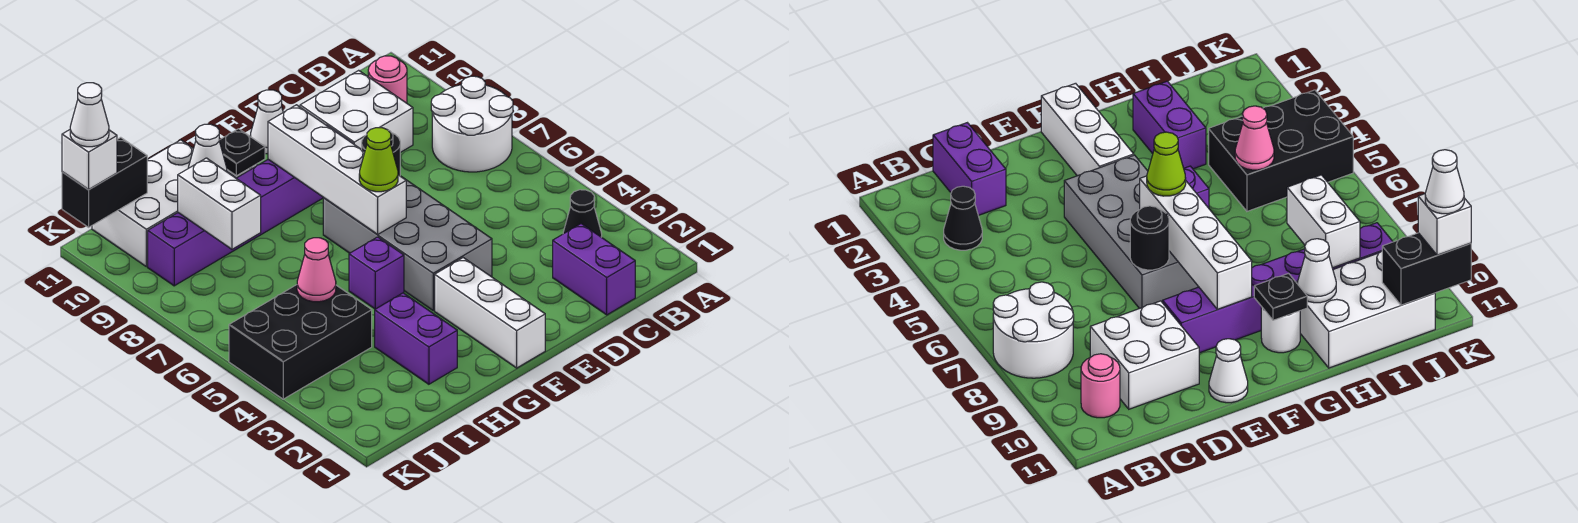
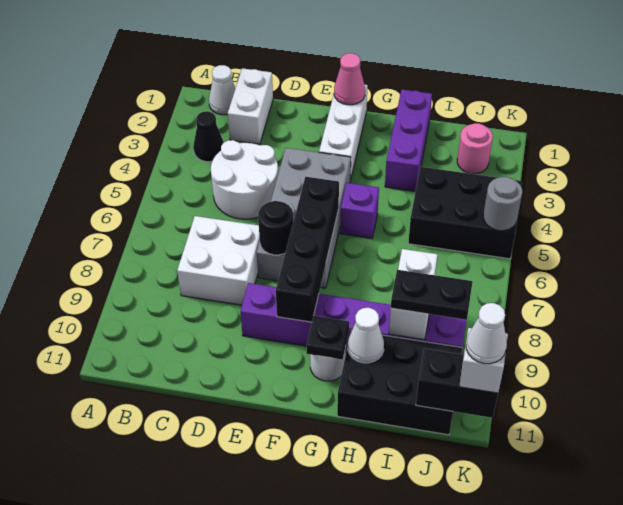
white 2x2 round brick [431,76,513,172] -> white 2x2 round brick moved to [211,140,278,219]
pink 1x1 round brick [368,56,407,103] -> pink 1x1 round brick moved to [457,123,493,174]
purple 1x2 brick [553,224,635,315] -> white 1x2 brick [228,68,273,144]
white 2x2 brick [300,70,413,153] -> white 2x2 brick moved to [177,216,260,305]
white 1x1 cone [250,90,283,154] -> white 1x1 cone moved to [209,65,236,115]
white 1x4 brick [268,105,406,235] -> black 1x4 brick [276,177,339,322]
lime 1x1 cone [359,128,398,192] -> none
purple 1x2 brick [375,293,457,384] -> purple 1x3 brick [385,90,432,191]
white 2x3 brick [92,140,234,267] -> black 2x3 brick [337,330,462,435]
pink 1x1 cone [297,238,336,302] -> pink 1x1 cone moved to [334,53,365,105]
none -> black 1x2 plate [391,270,473,320]
none -> grey 1x1 round brick [483,177,522,231]

